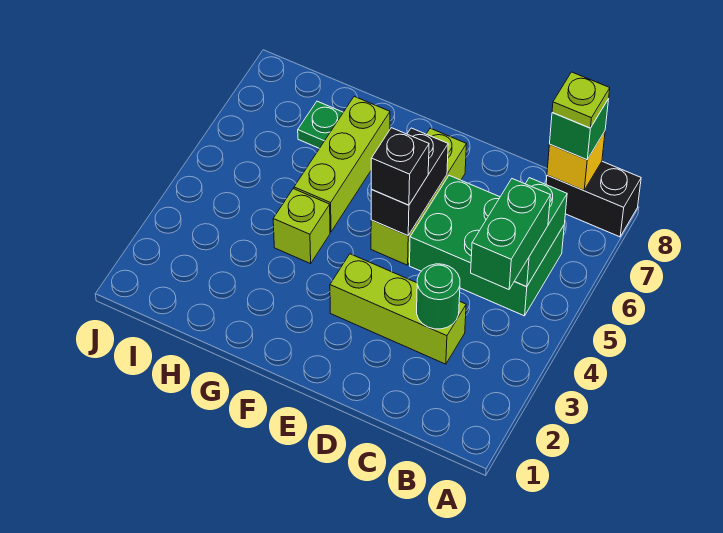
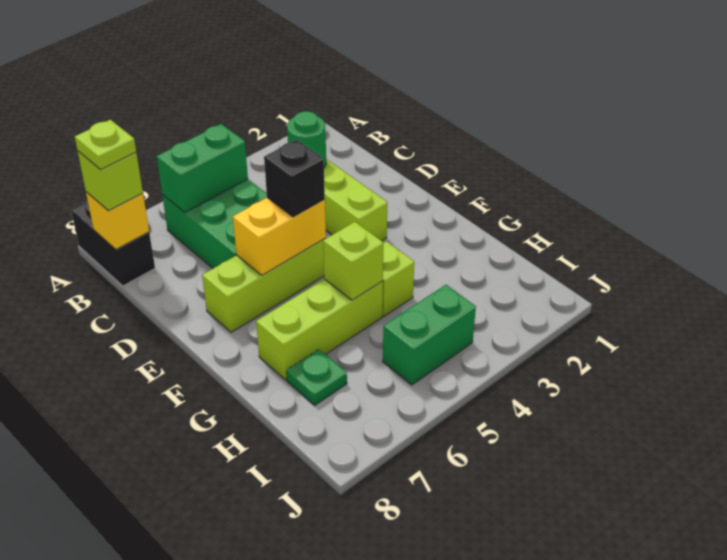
green 1x2 brick [471,179,550,290] -> green 1x2 brick moved to [383,285,476,385]
green 1x1 brick [550,99,609,160] -> lime 1x1 brick [78,151,143,211]
black 1x2 brick [371,128,448,236] -> yellow 1x2 brick [233,198,326,275]
none -> lime 1x1 brick [323,222,383,300]

